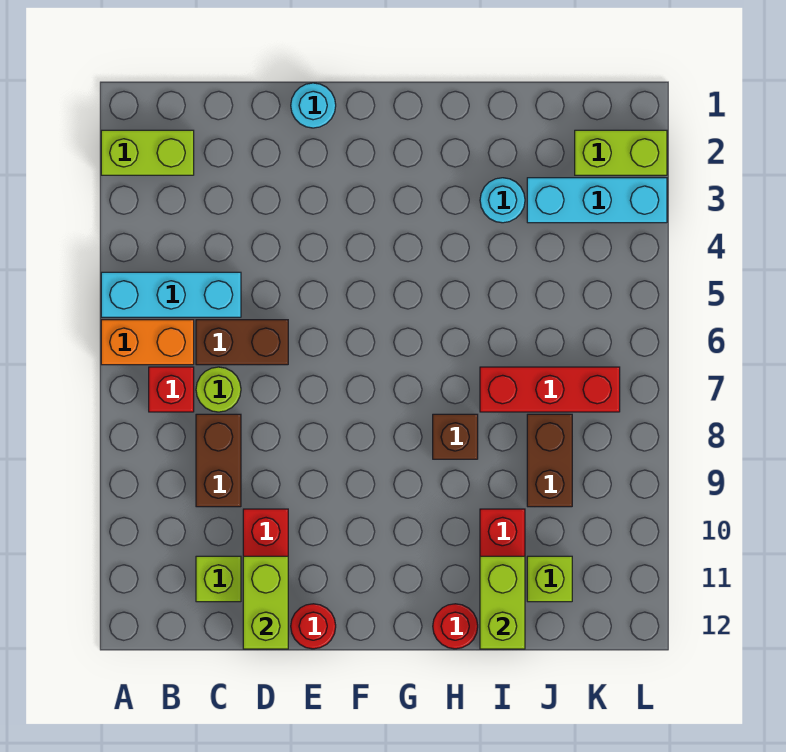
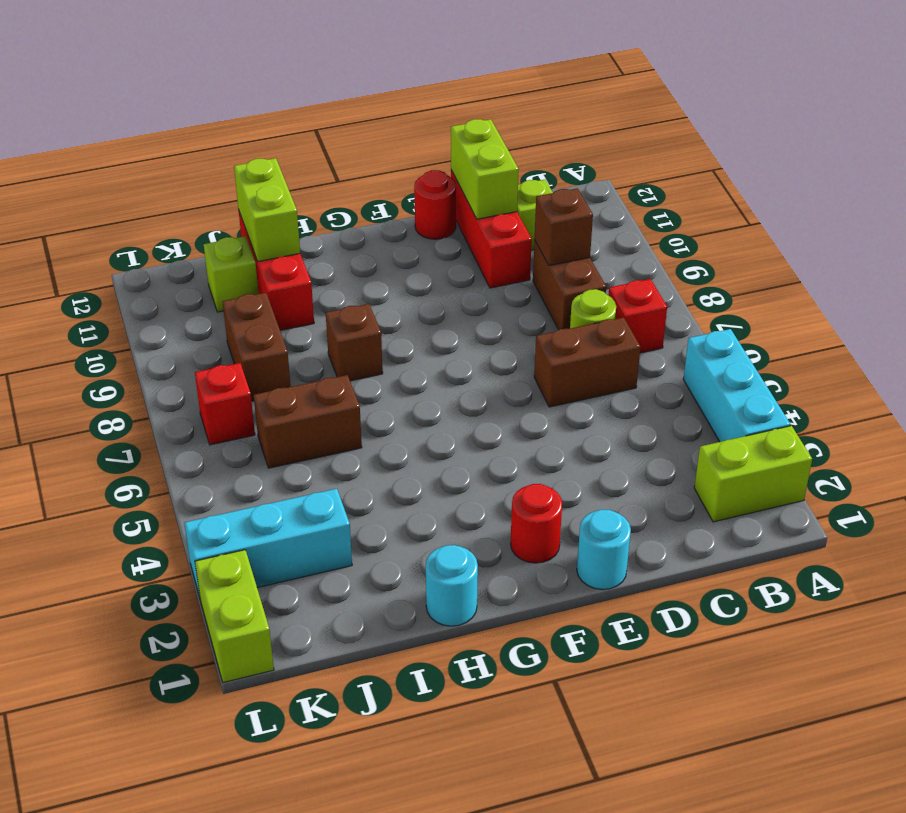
cyan 1x3 brick [101,272,241,317] -> cyan 1x3 brick turned to [683,329,790,442]
orange 1x2 brick [101,320,194,365] -> none
none -> brown 1x1 brick [535,188,593,266]
red 1x1 round brick [433,604,478,649] -> red 1x1 round brick moved to [511,484,562,563]
cyan 1x1 round brick [480,178,525,223] -> cyan 1x1 round brick moved to [426,545,478,626]
none -> brown 1x2 brick [254,375,362,468]
red 1x3 brick [480,367,620,412] -> red 1x1 brick [195,363,255,445]
lime 1x2 brick [575,130,667,175] -> lime 1x2 brick turned to [195,550,274,682]

